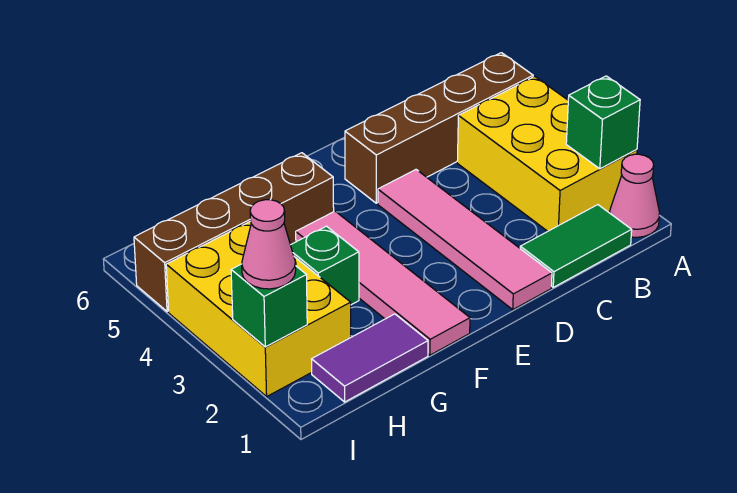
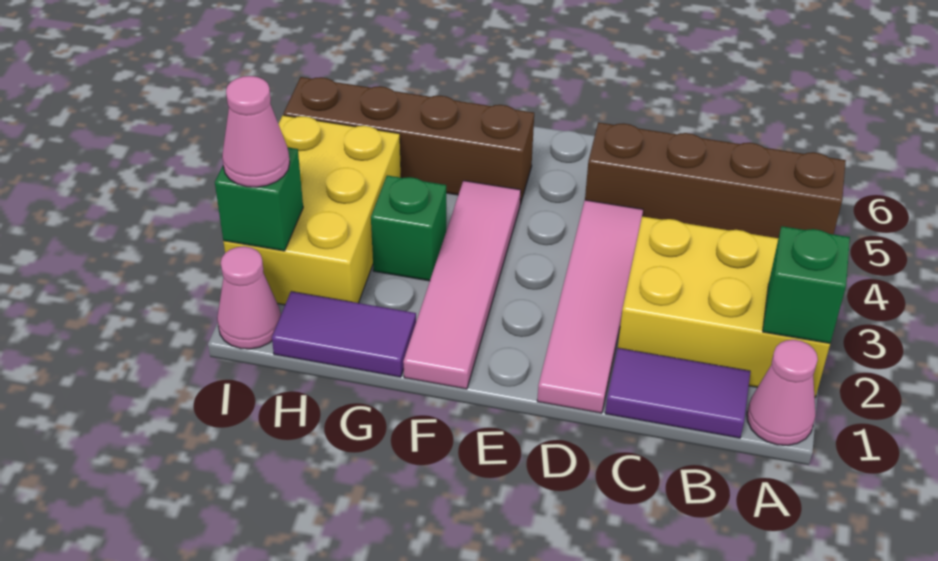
yellow 2x3 brick [457,77,637,231] -> yellow 2x3 brick turned to [618,216,830,397]
green 1x2 tile [520,205,632,287] -> purple 1x2 tile [605,348,751,438]
none -> pink 1x1 cone [217,246,281,349]

